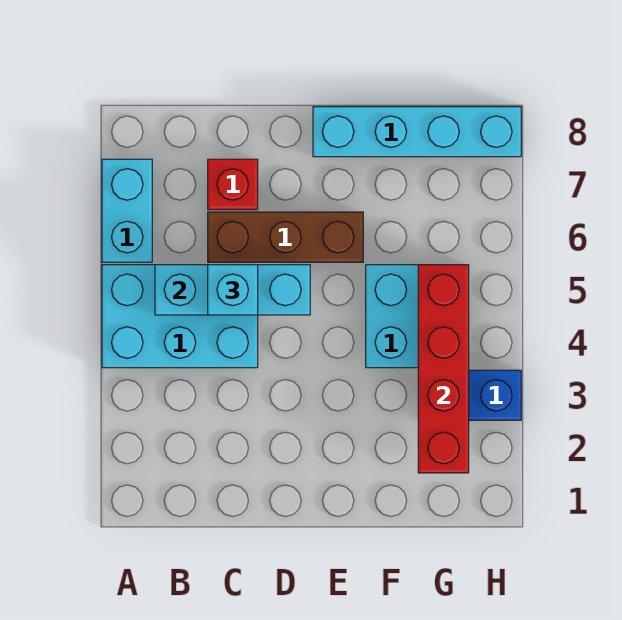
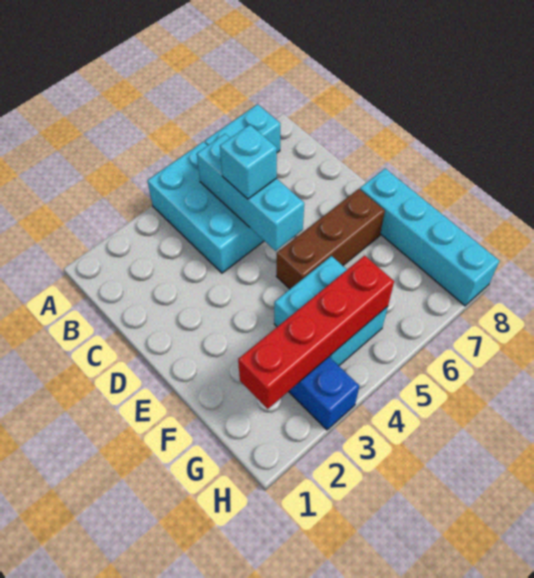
brown 1x3 brick [208,212,363,262] -> brown 1x3 brick turned to [276,189,385,289]
red 1x1 brick [208,159,258,210] -> none

